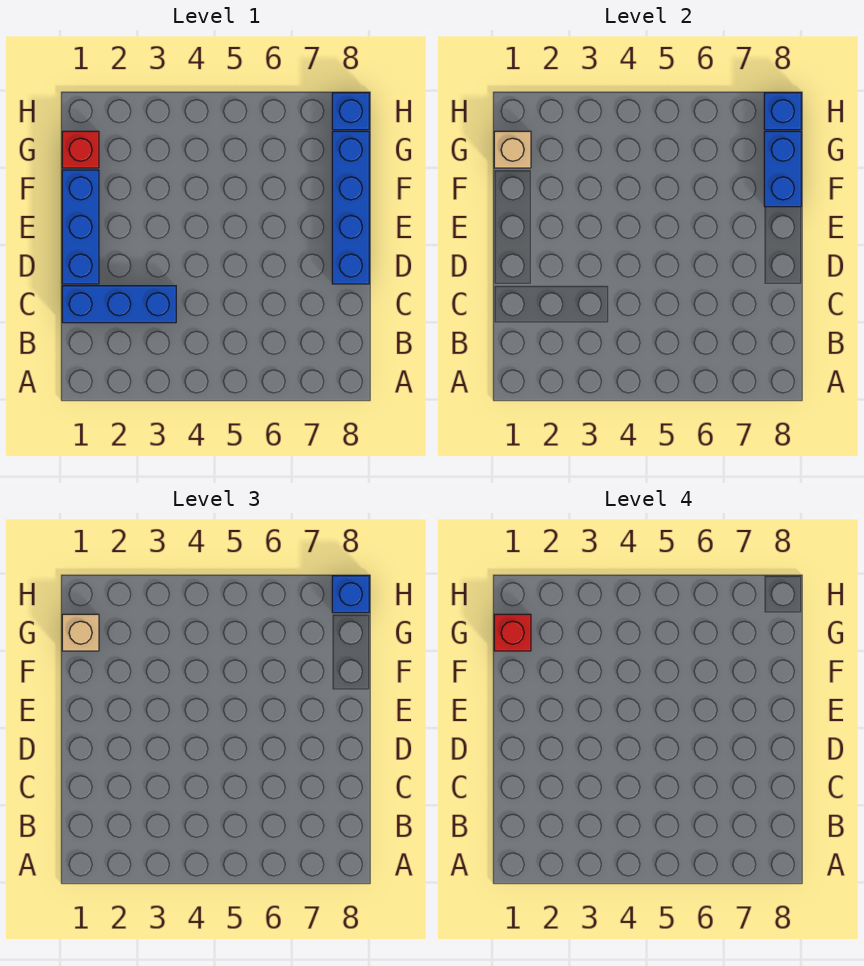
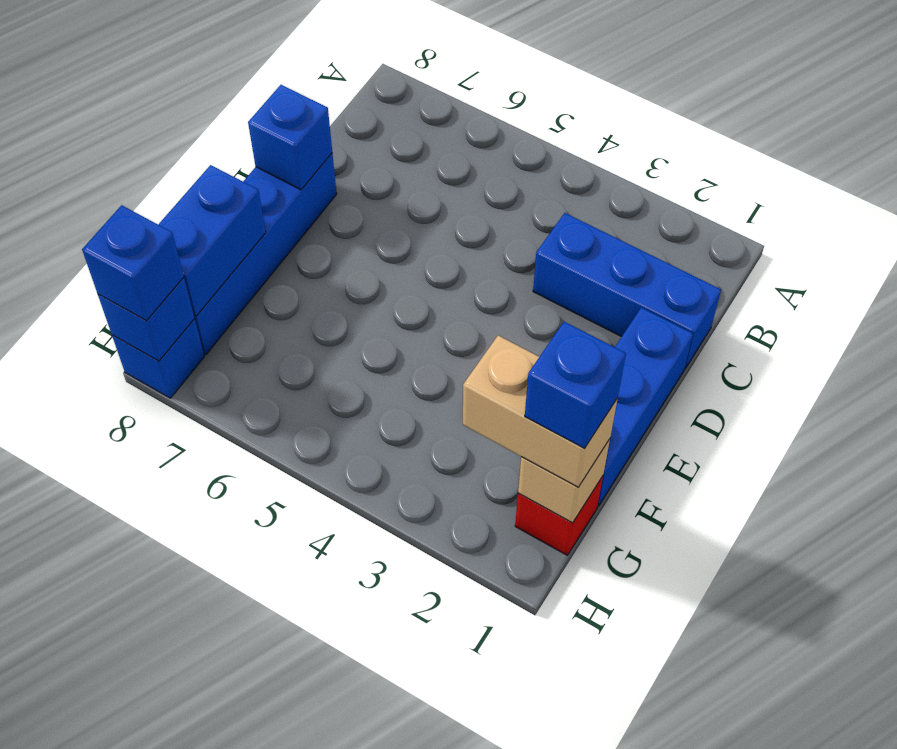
none -> blue 1x1 brick [248,85,332,190]
tan 1x1 brick [62,614,99,651] -> tan 1x2 brick [463,336,618,487]
red 1x1 brick [494,614,531,651] -> blue 1x1 brick [525,322,626,449]

